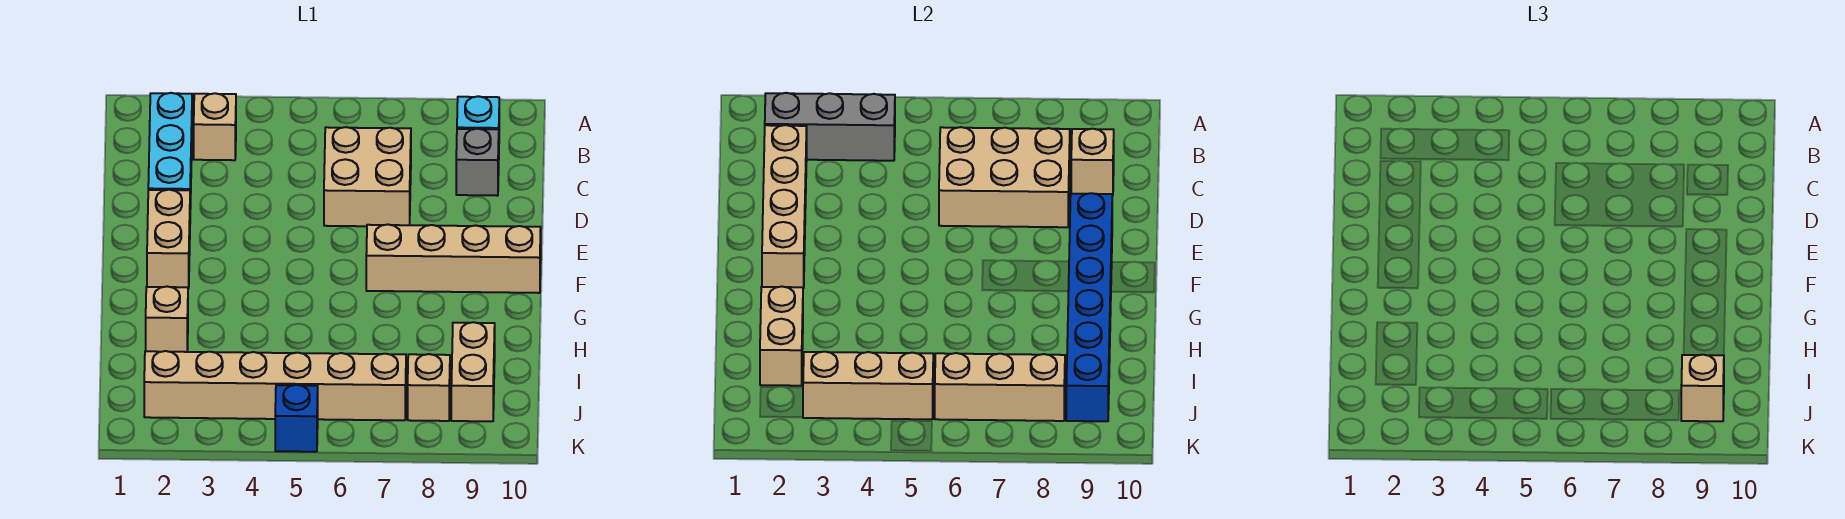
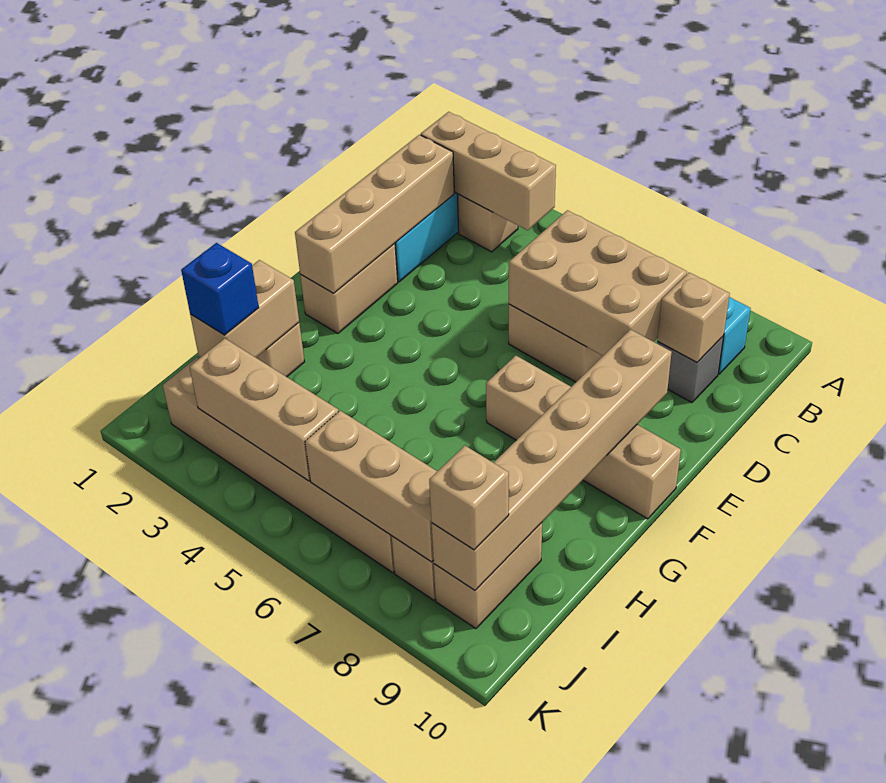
grey 1x3 brick [765,93,895,161] -> tan 1x3 brick [421,112,556,230]
blue 1x6 brick [1066,193,1112,421] -> tan 1x6 brick [432,330,672,590]
blue 1x1 brick [275,385,318,452] -> blue 1x1 brick moved to [181,243,259,335]

